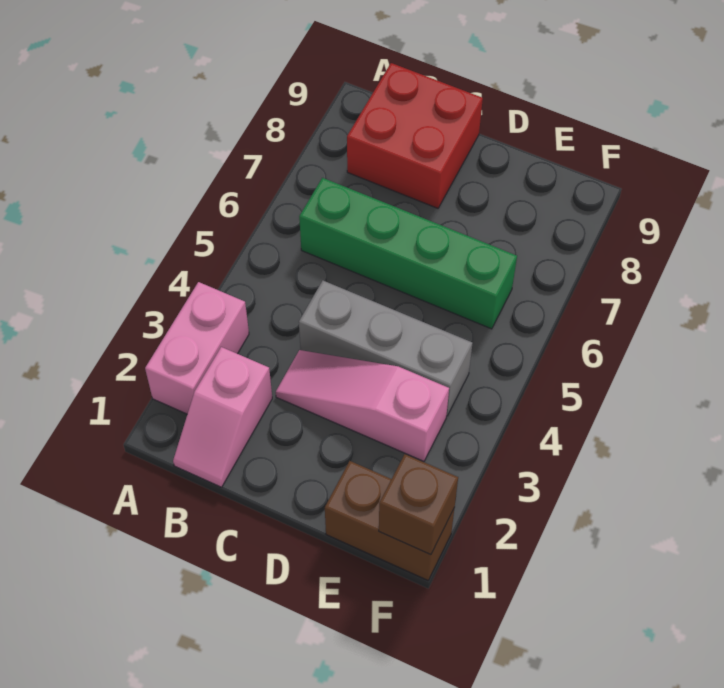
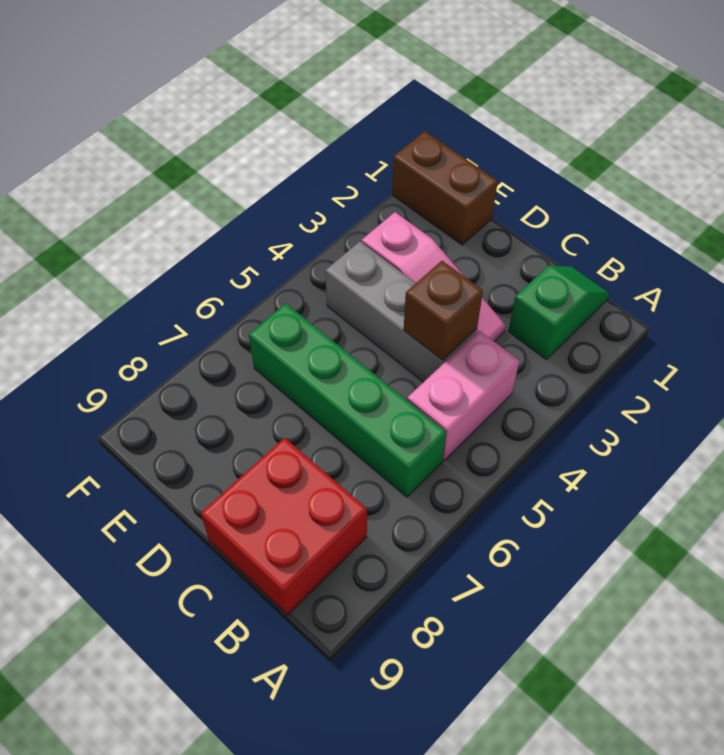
pink 1x2 brick [145,282,249,414] -> pink 1x2 brick moved to [407,331,519,461]
pink 1x2 slope [173,347,272,487] -> green 1x2 slope [508,266,610,360]
brown 1x1 brick [379,454,458,555] -> brown 1x1 brick moved to [404,261,483,360]

